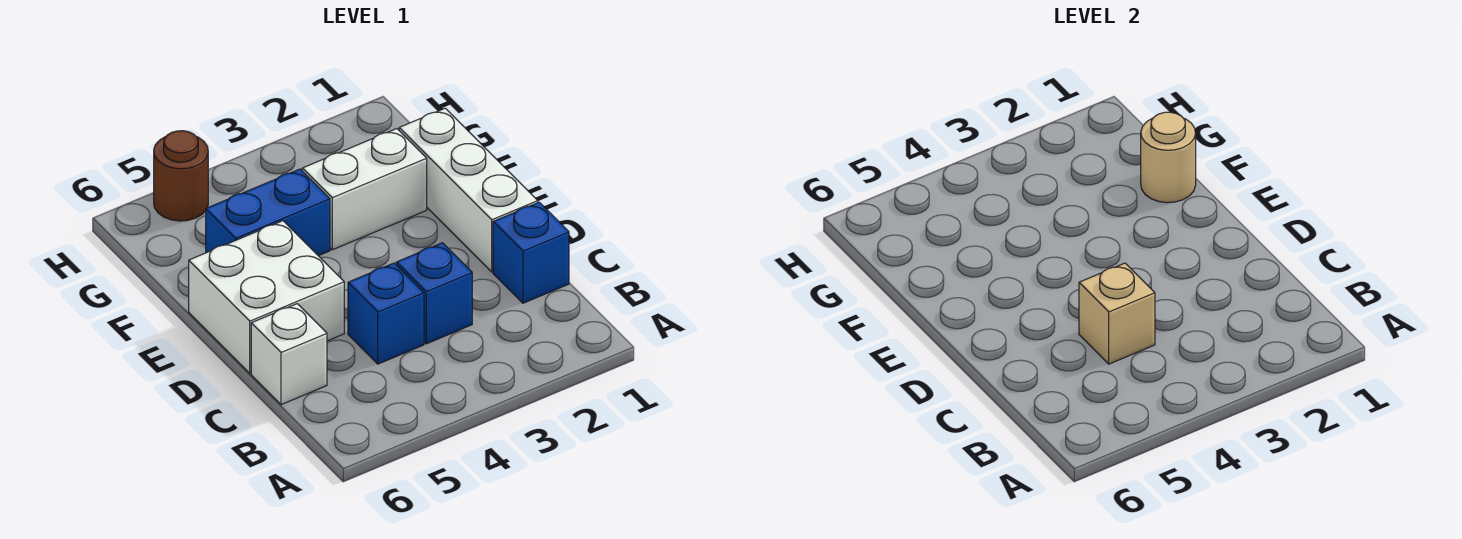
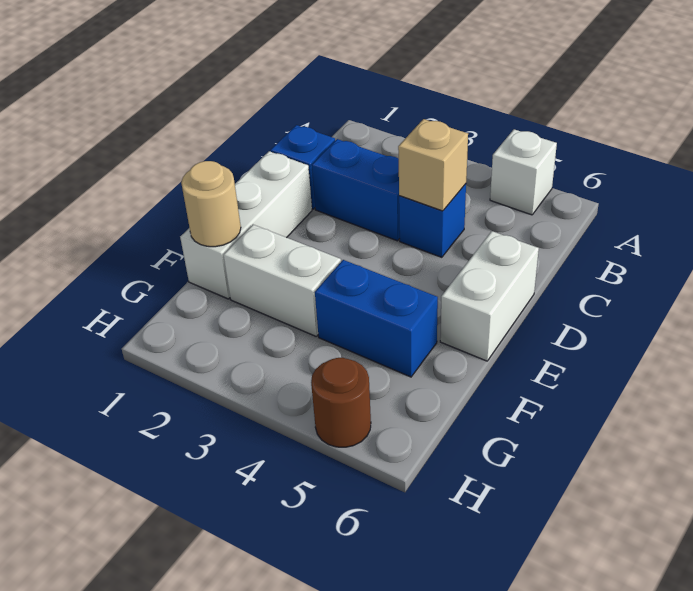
blue 1x1 brick [396,243,472,344] -> blue 1x2 brick [312,139,400,241]
white 1x1 brick [251,304,327,405] -> white 1x1 brick moved to [490,129,557,215]
white 2x2 brick [189,221,344,373] -> white 1x2 brick [440,231,539,361]

